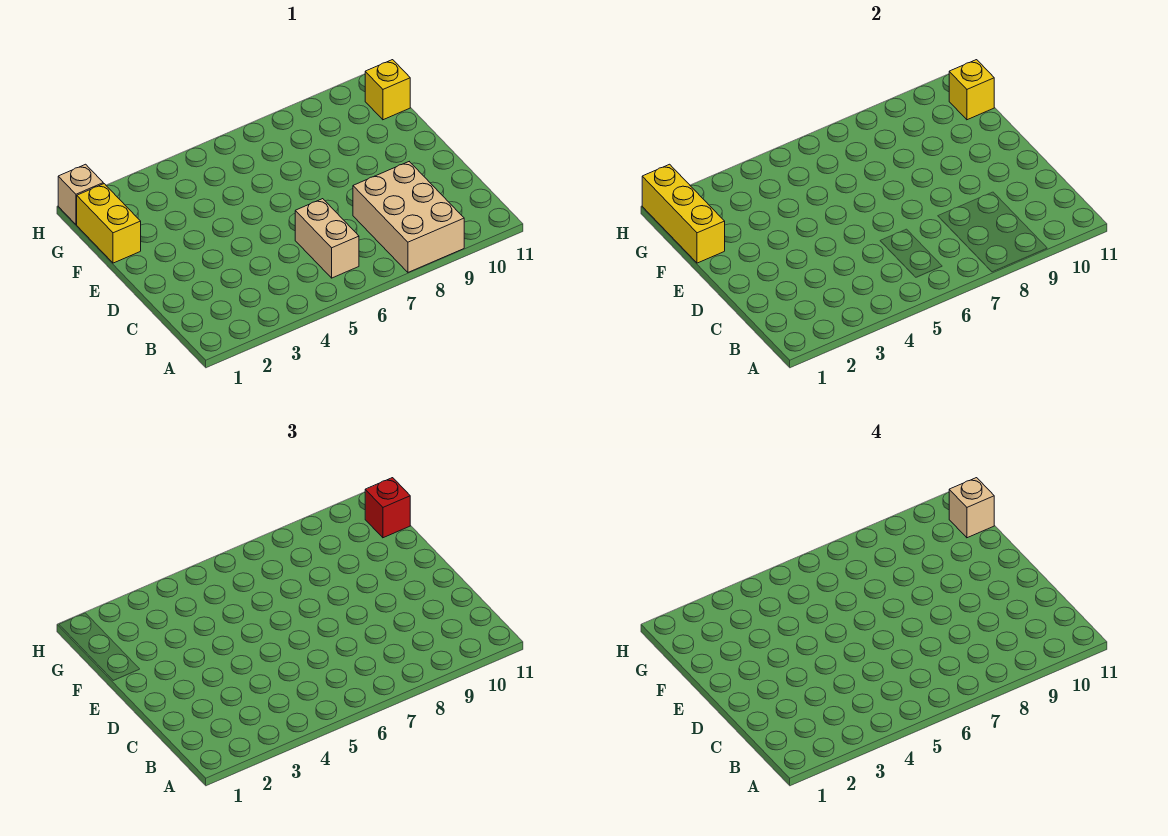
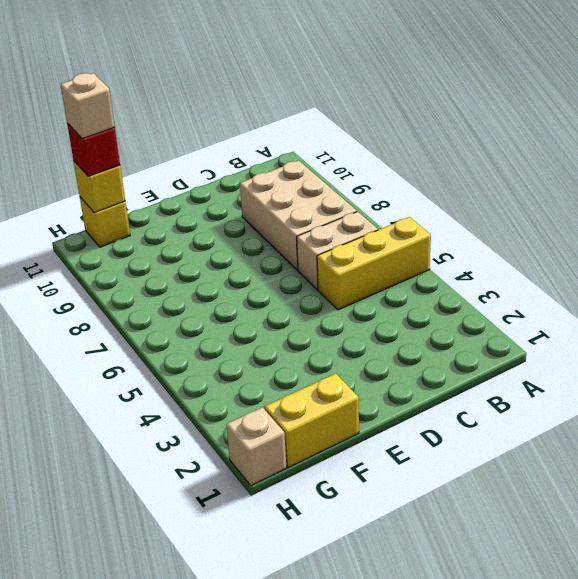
tan 2x3 brick [353,162,464,272] -> tan 2x3 brick turned to [240,160,357,270]
yellow 1x3 brick [642,164,725,263] -> yellow 1x3 brick moved to [317,217,431,310]

